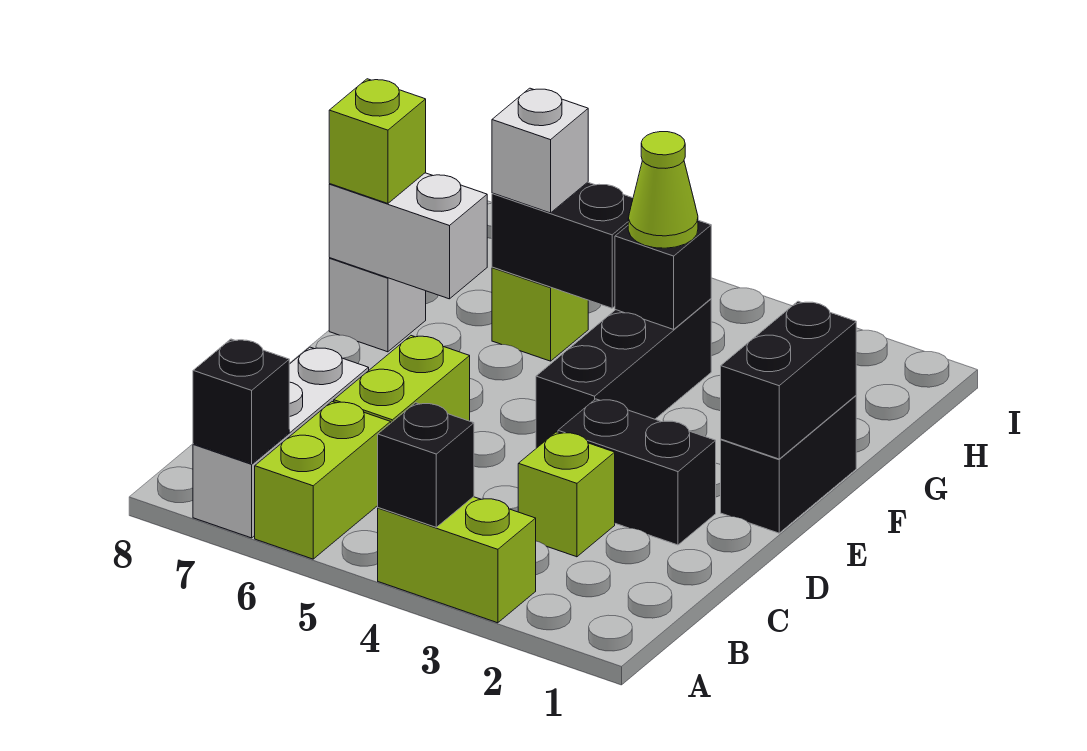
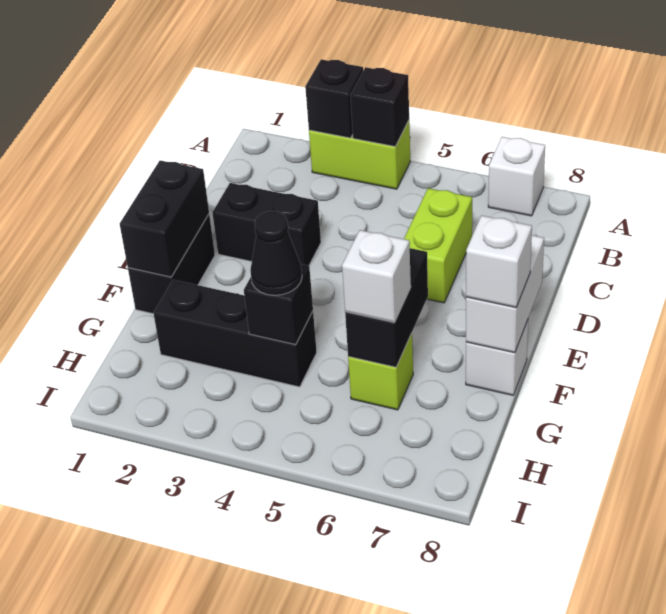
lime 1x2 brick [255,402,391,559] -> none
white 1x3 brick [193,347,369,538] -> white 1x1 brick [488,137,545,216]
black 1x1 brick [193,339,289,464] -> black 1x1 brick moved to [305,59,363,138]
lime 1x1 brick [518,432,615,557] -> none
black 1x3 brick [536,299,711,448] -> black 1x3 brick turned to [153,280,317,387]
white 1x2 brick [329,173,487,299] -> white 1x2 brick turned to [466,235,544,353]
lime 1x1 brick [329,79,426,204] -> white 1x1 brick [466,215,532,307]
lime 1x1 cone [628,132,698,248] -> black 1x1 cone [250,211,302,295]
black 1x2 brick [492,182,633,308] -> black 1x2 brick turned to [345,248,428,367]

